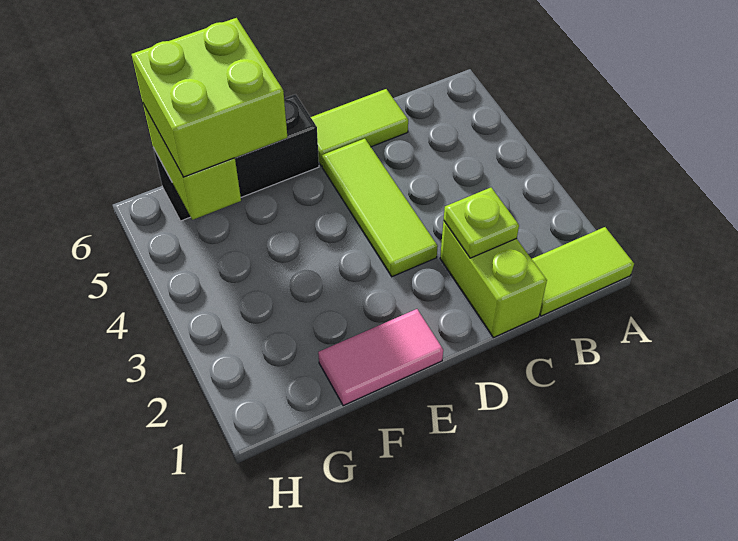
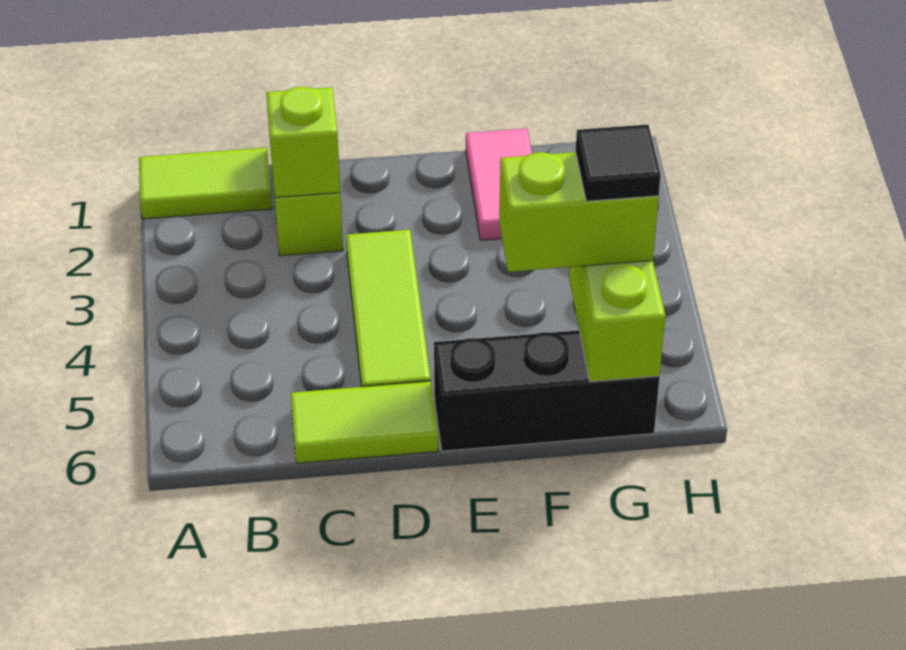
lime 1x1 plate [444,188,519,258] -> lime 1x1 brick [266,87,340,198]
pink 1x2 tile [318,309,443,406] -> pink 1x2 tile turned to [466,128,532,240]
lime 2x2 brick [132,18,287,177] -> lime 1x2 brick [499,152,659,272]
none -> black 1x1 tile [576,125,661,201]

